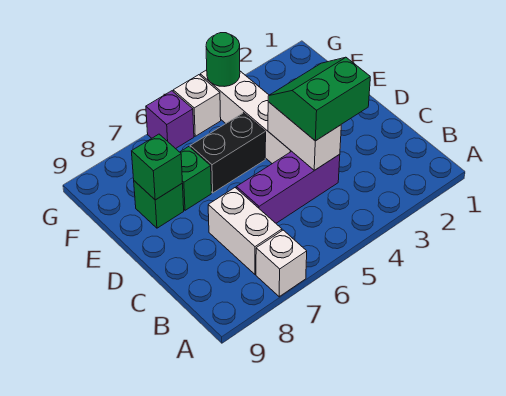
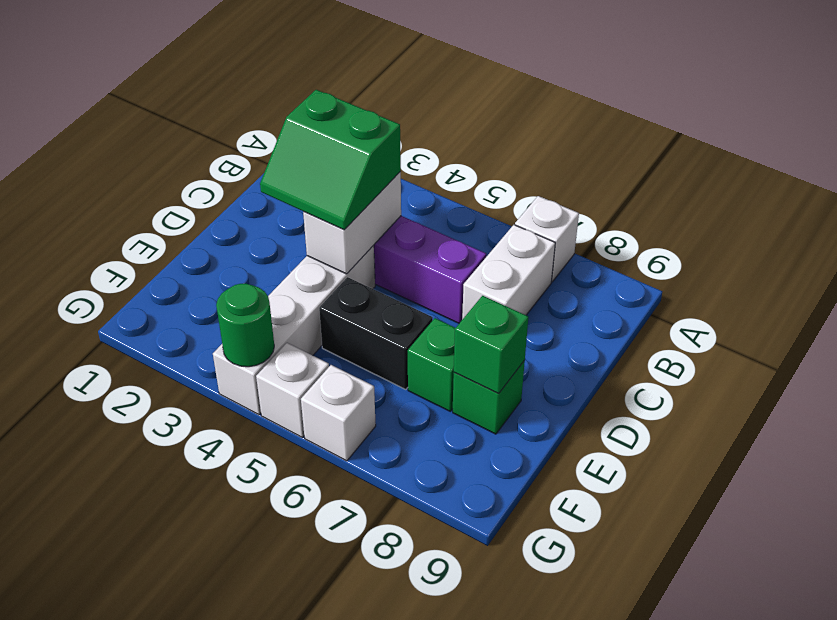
purple 1x1 brick [146,91,194,149] -> white 1x1 brick [301,365,376,461]

